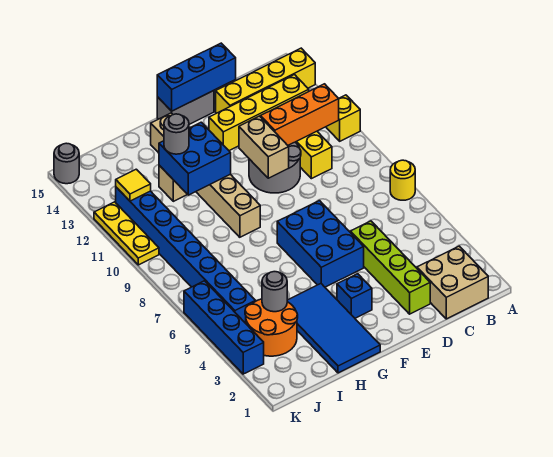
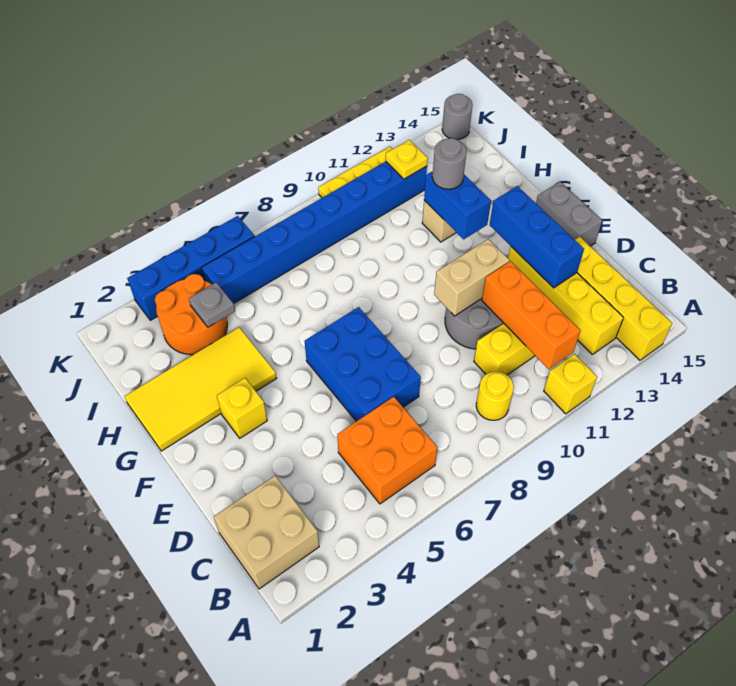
yellow 1x1 round brick [390,160,415,200] -> yellow 1x1 round brick moved to [476,372,514,420]
none -> orange 2x2 brick [337,397,437,504]
lime 1x4 brick [350,221,430,314] -> none
blue 1x3 brick [157,43,236,111] -> blue 1x3 brick moved to [490,186,584,288]
blue 2x3 brick [277,201,364,287] -> blue 2x3 brick turned to [305,307,421,421]
blue 1x1 brick [337,274,372,318] -> yellow 1x1 brick [217,378,267,438]
blue 2x4 tile [287,284,380,373] -> yellow 2x4 tile [124,327,277,451]
tan 1x6 brick [151,113,260,237] -> none
blue 2x2 brick [159,122,231,195] -> blue 1x2 brick [424,171,491,239]
grey 1x1 round brick [262,272,287,312] -> grey 1x1 plate [189,283,235,327]
yellow 1x1 tile [116,169,151,201] -> yellow 1x1 plate [386,140,428,179]

